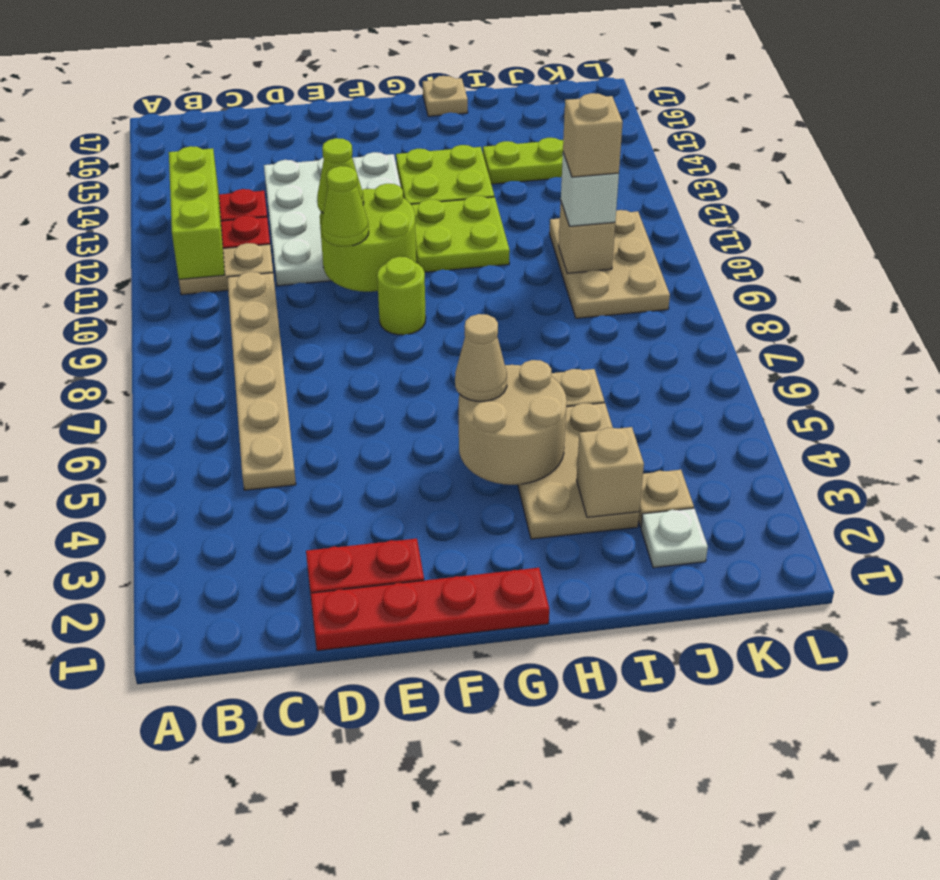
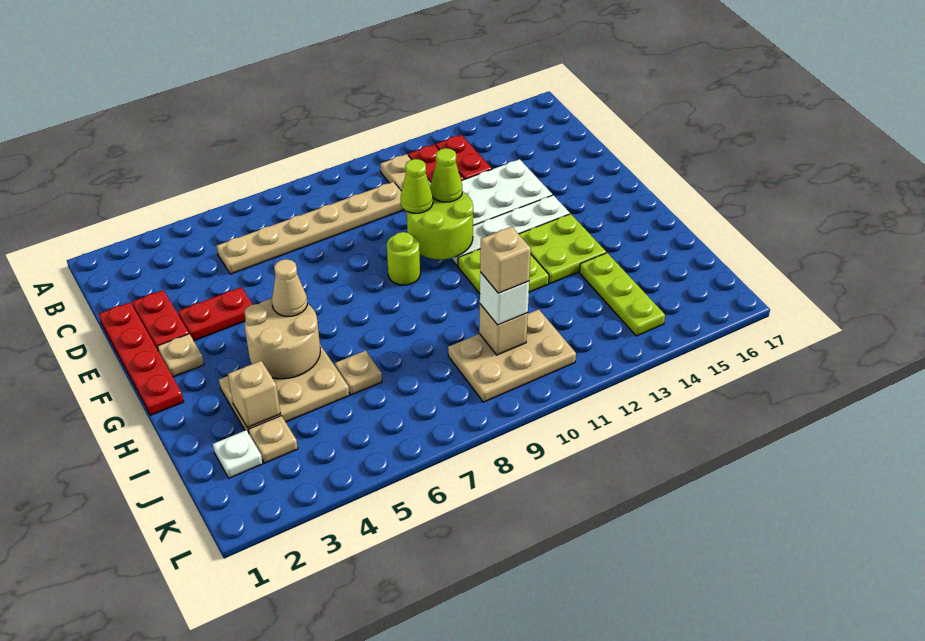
lime 1x3 brick [169,146,225,279] -> none
none -> red 1x2 plate [178,287,253,341]
tan 1x1 plate [423,76,468,116] -> tan 1x1 plate moved to [157,334,204,377]

